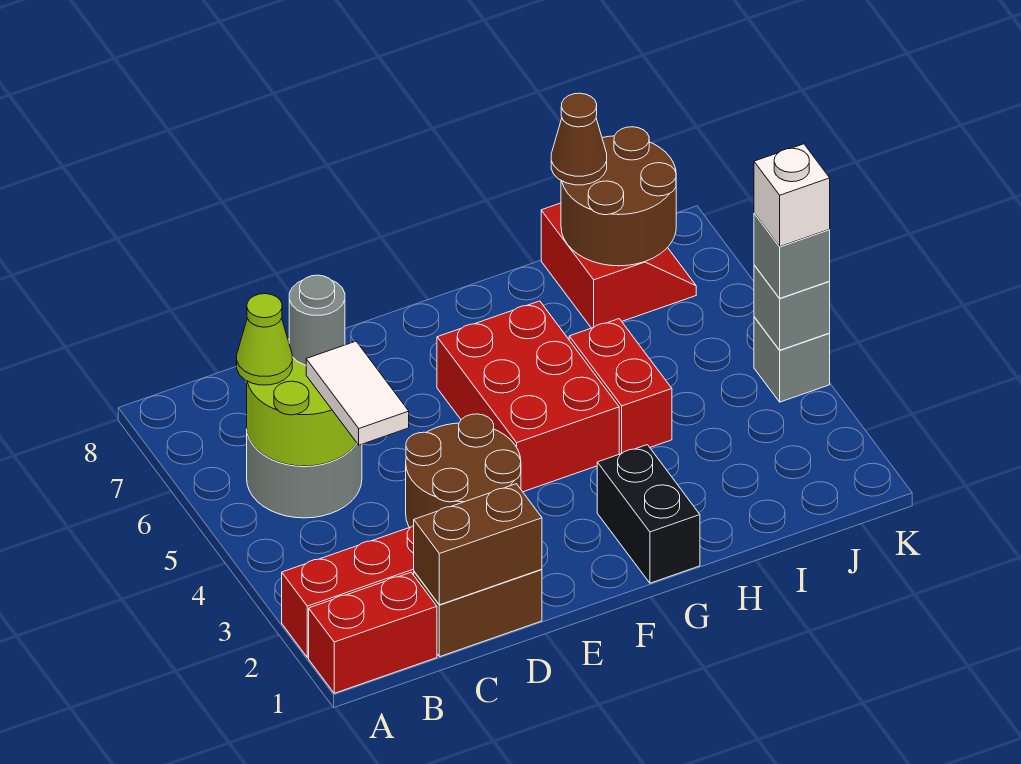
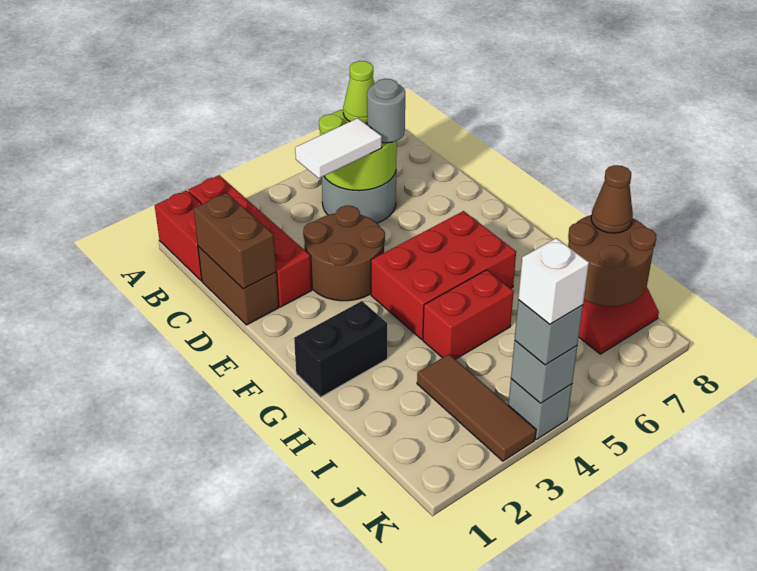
none -> brown 1x3 tile [417,354,536,461]

